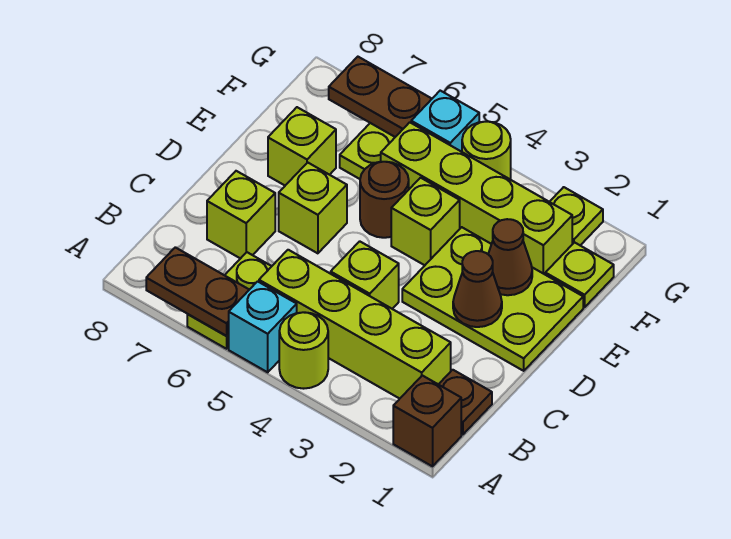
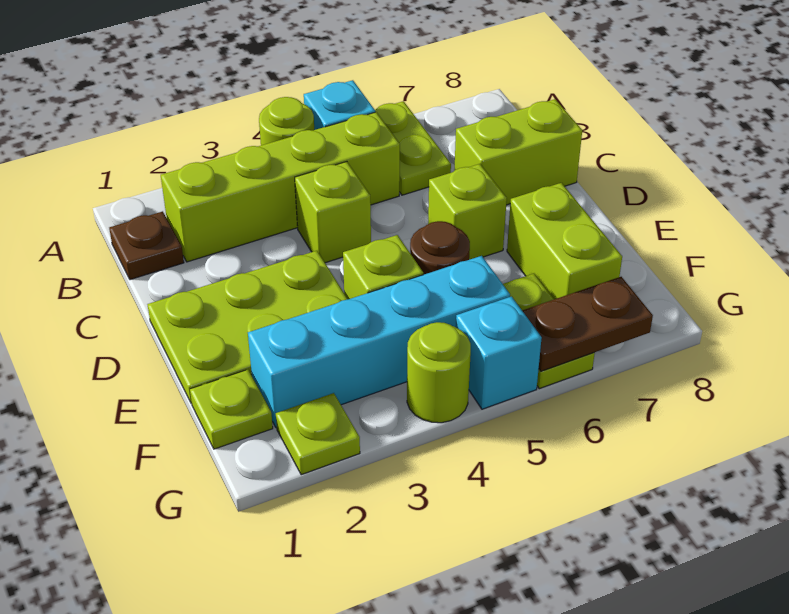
brown 1x1 brick [393,375,461,466] -> none
brown 1x2 plate [146,247,249,336] -> none
lime 1x1 brick [207,171,275,259] -> lime 1x2 brick [454,99,582,205]
brown 1x1 cone [453,251,502,327] -> none
brown 1x1 cone [488,219,532,295] -> none
lime 1x1 brick [268,107,336,185] -> lime 1x2 brick [507,183,622,299]
lime 1x4 brick [381,122,572,274] -> cyan 1x4 brick [248,256,510,427]

